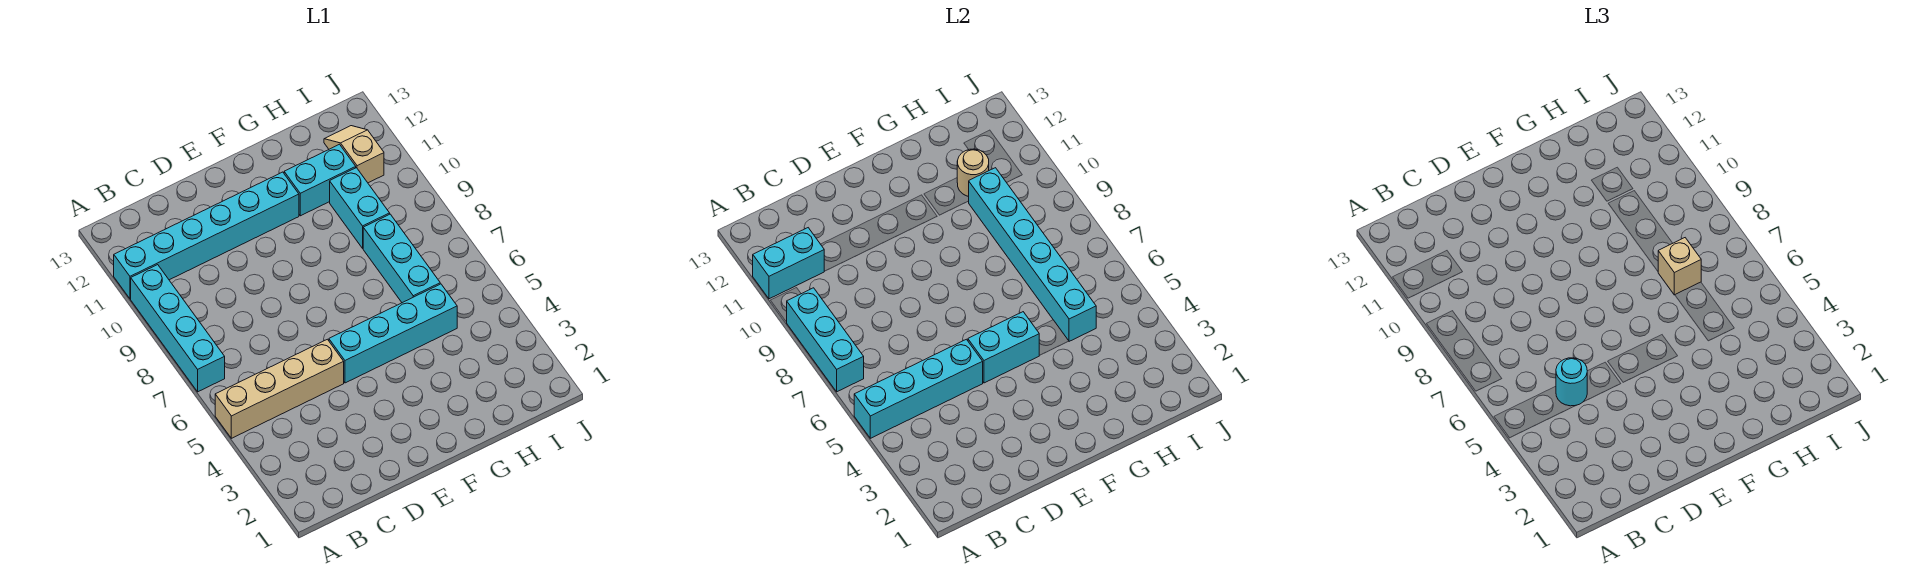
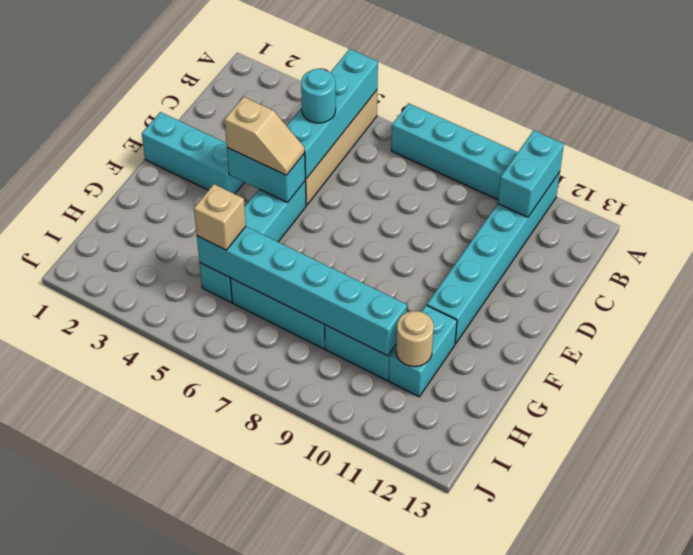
cyan 1x3 brick [787,288,864,392] -> cyan 1x3 brick moved to [142,112,244,194]
cyan 1x2 brick [968,312,1039,383] -> cyan 1x2 brick turned to [227,148,305,202]
tan 1x1 brick [1658,238,1701,295] -> tan 1x1 brick moved to [194,184,246,250]
tan 1x2 slope [324,126,384,183] -> tan 1x2 slope moved to [225,97,305,175]

